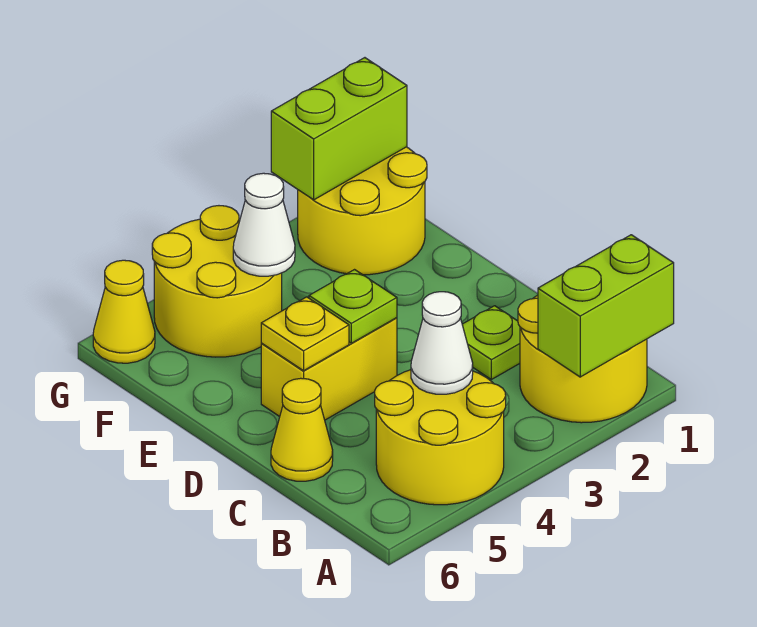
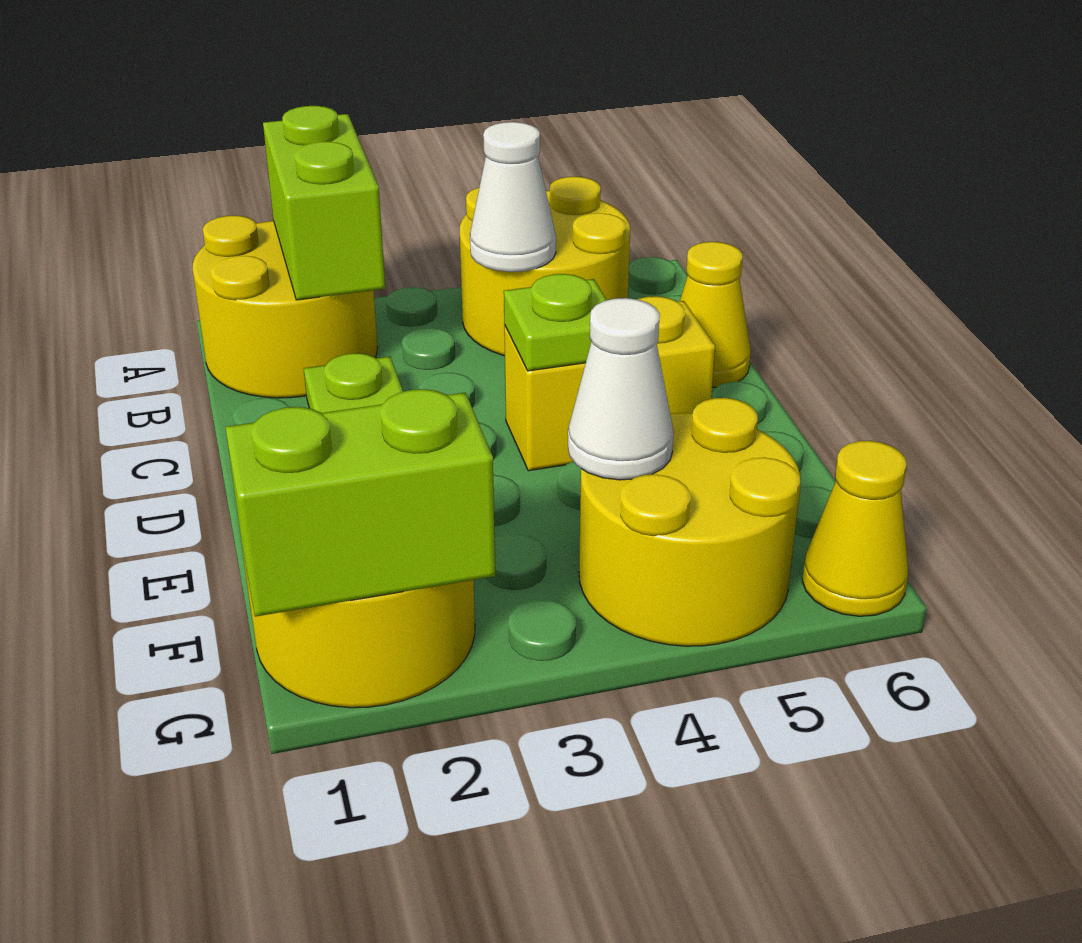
lime 1x2 brick [538,235,674,377] -> lime 1x2 brick turned to [263,106,385,300]
yellow 1x1 plate [261,297,349,371] -> none

